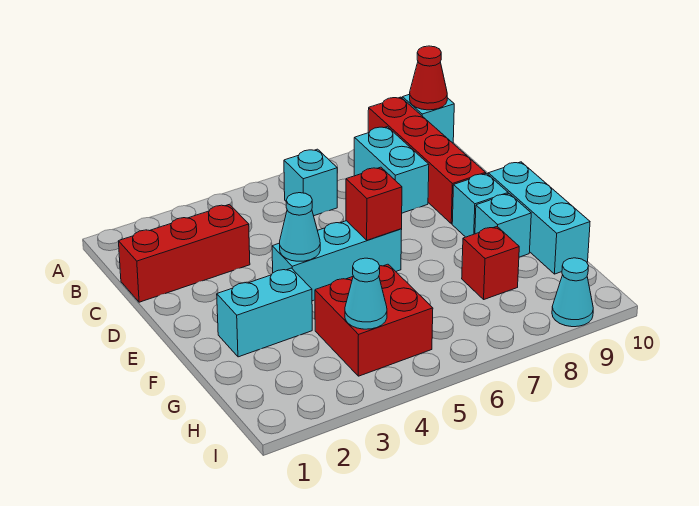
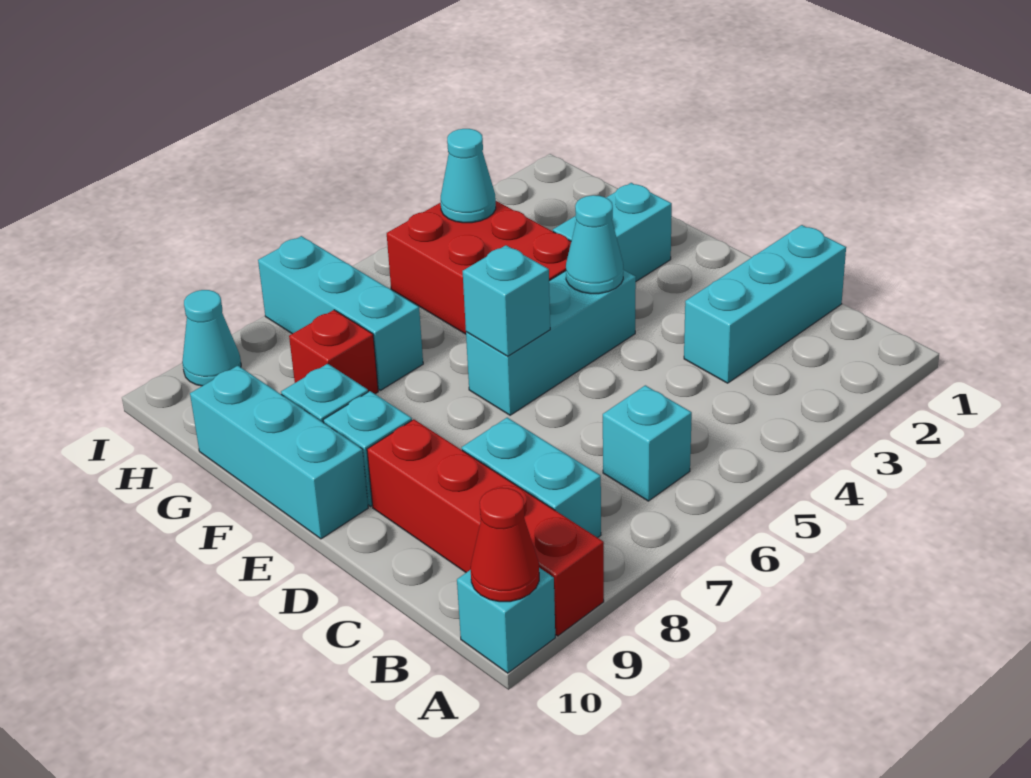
red 1x3 brick [119,204,250,302] -> cyan 1x3 brick [684,225,846,383]
red 1x1 brick [346,167,402,240] -> cyan 1x1 brick [463,245,550,356]
red 2x2 brick [315,264,433,376] -> red 2x3 brick [387,201,571,334]
none -> cyan 1x3 brick [258,236,423,390]

